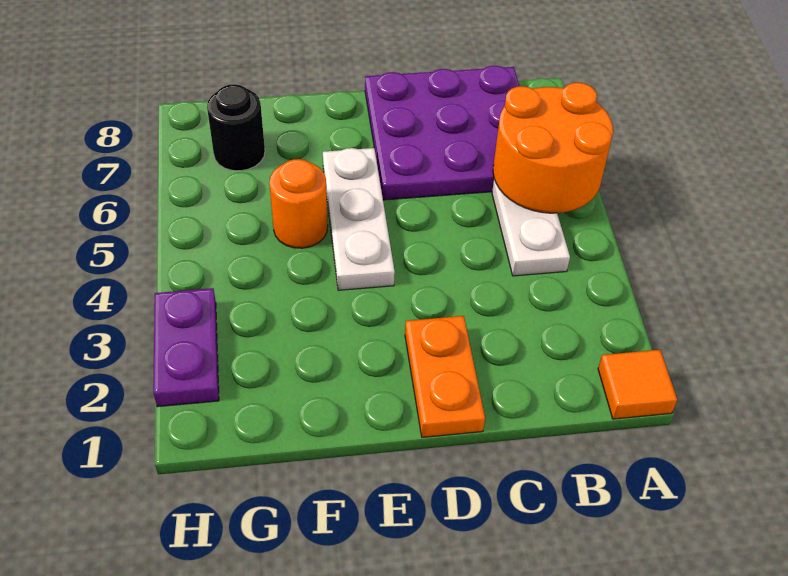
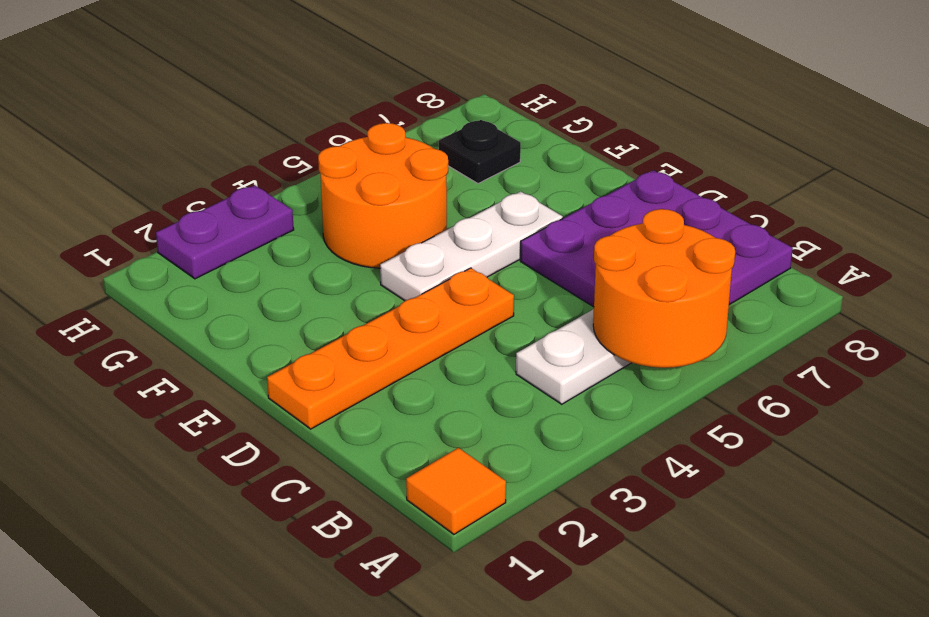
orange 1x2 plate [405,316,485,437] -> orange 1x4 plate [267,268,514,429]
orange 1x1 round brick [269,159,328,248] -> orange 2x2 round brick [318,123,448,268]
black 1x1 round brick [207,84,265,171] -> black 1x1 plate [439,120,521,184]

